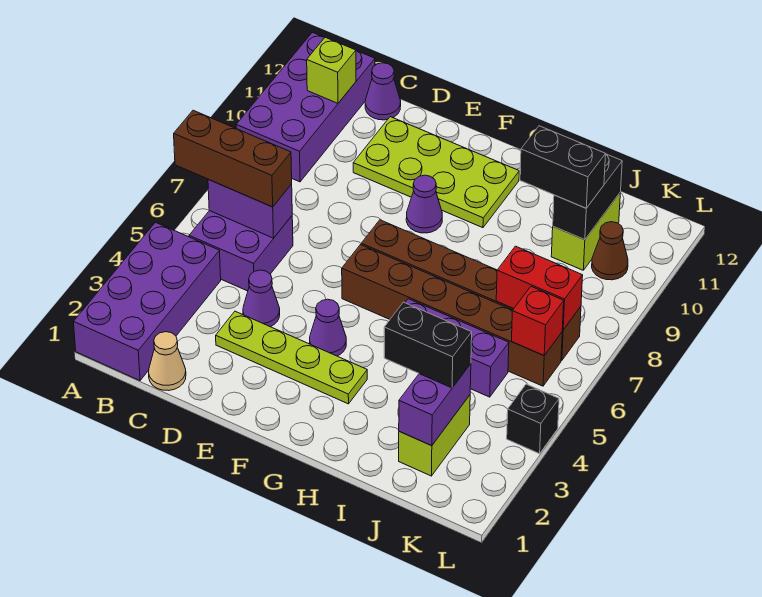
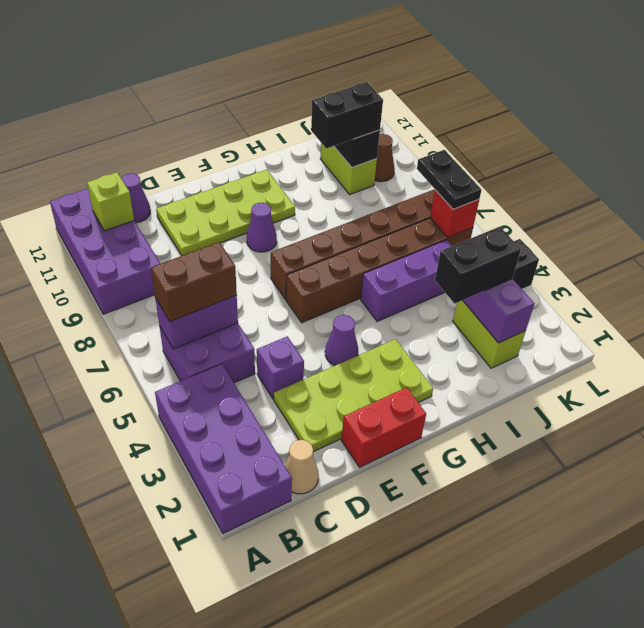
brown 1x3 brick [174,110,292,207] -> brown 1x2 brick [151,242,237,322]
lime 1x4 plate [216,311,367,404] -> lime 2x4 plate [274,339,433,452]
purple 1x1 cone [243,270,280,327] -> purple 1x1 brick [257,336,304,399]
red 1x2 brick [496,246,583,330] -> red 1x2 brick moved to [341,387,426,467]
none -> black 1x2 plate [417,150,481,209]

